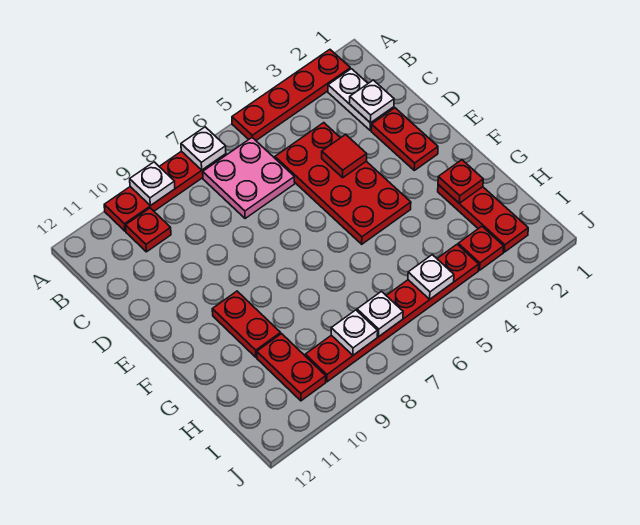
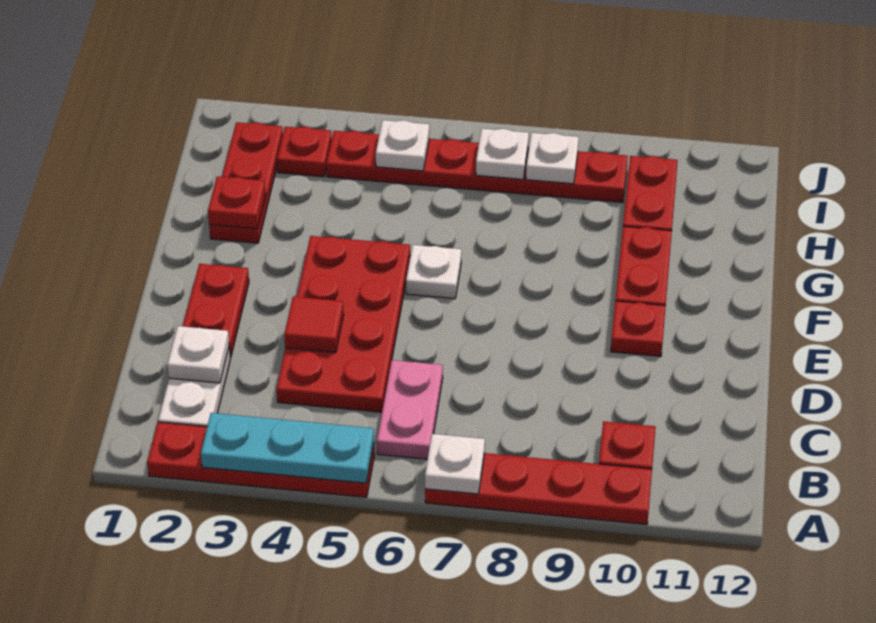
none -> cyan 1x3 plate [201,413,374,483]
white 1x1 plate [130,162,175,206] -> white 1x1 plate moved to [406,245,461,299]
pink 2x2 plate [203,138,295,219] -> pink 1x2 plate [377,360,443,459]
none -> red 1x1 plate [611,301,666,356]

